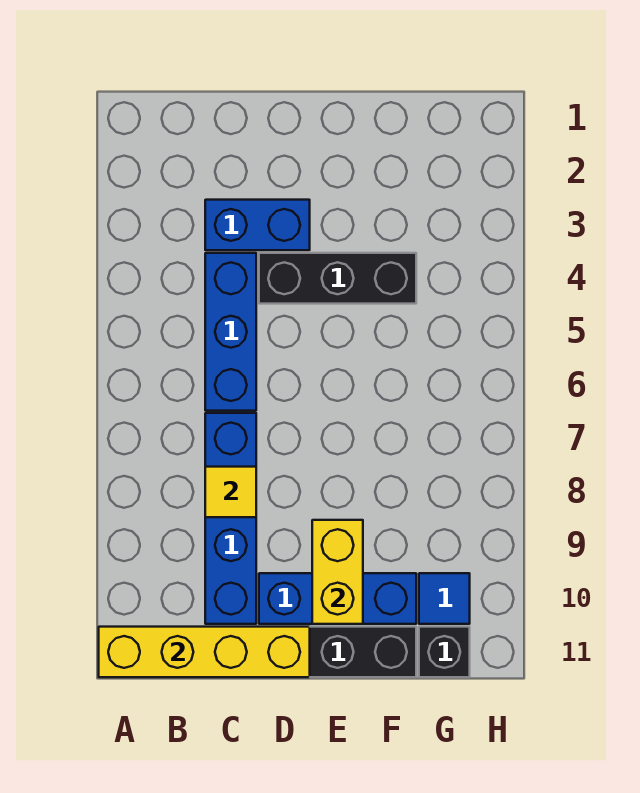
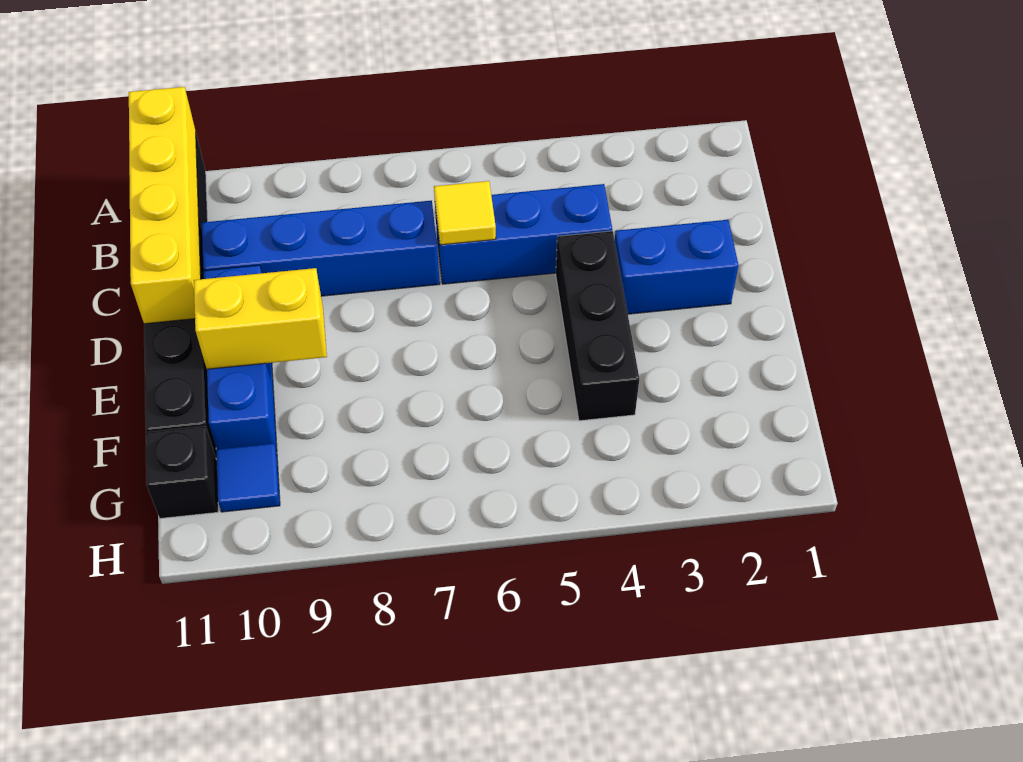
blue 1x2 brick [205,200,310,250] -> blue 1x2 brick turned to [615,220,739,314]
yellow 1x1 tile [205,467,256,517] -> yellow 1x1 tile moved to [434,181,496,245]

